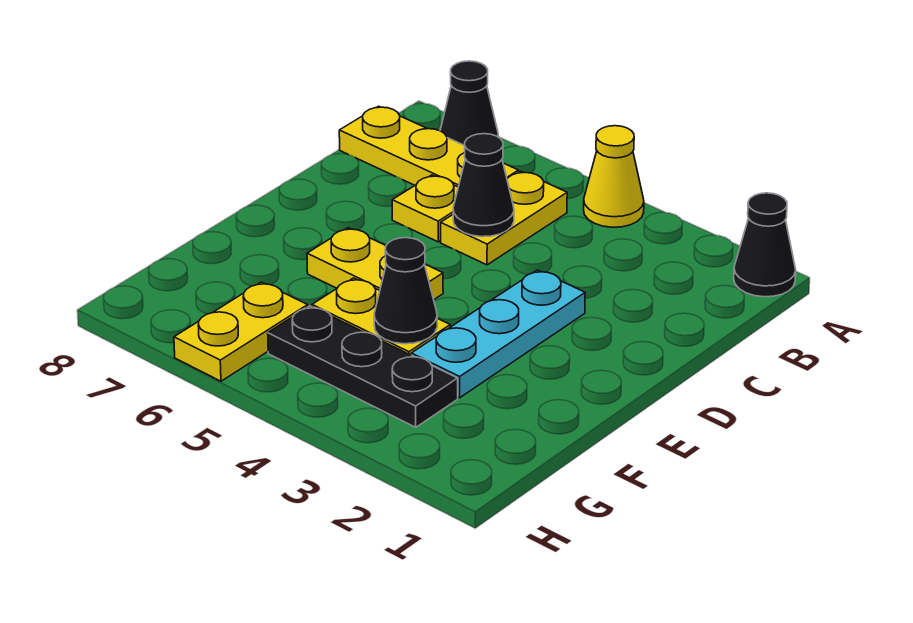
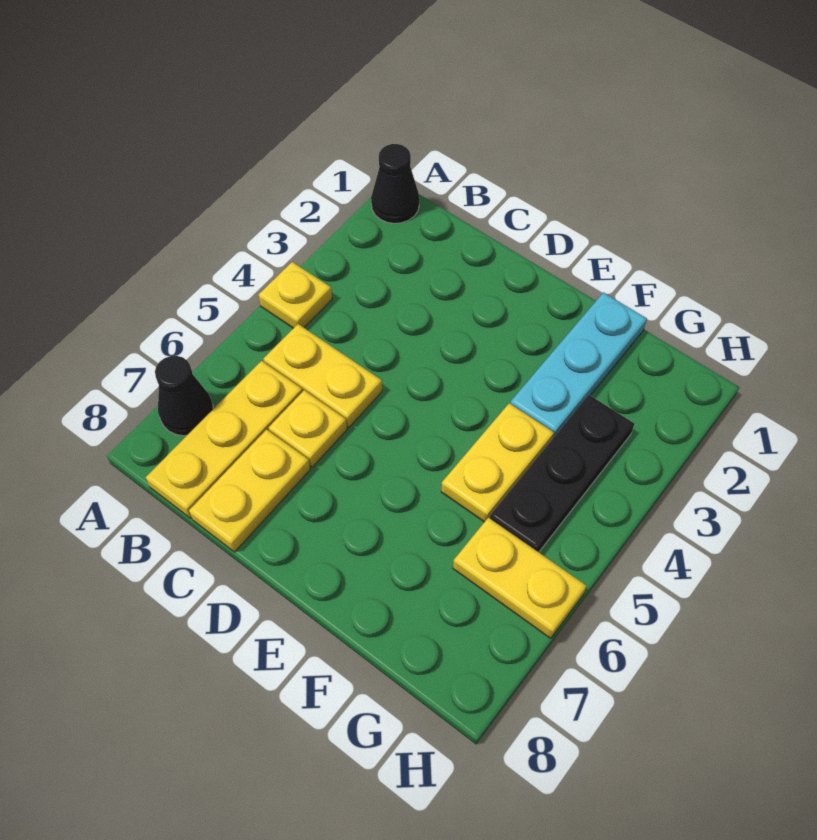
yellow 1x1 cone [584,126,644,227] -> yellow 1x1 plate [259,262,332,328]
black 1x1 cone [453,134,514,237] -> none
cyan 1x3 plate [411,270,585,398] -> cyan 1x3 plate turned to [510,293,647,438]
yellow 1x2 plate [307,228,443,299] -> yellow 1x2 plate moved to [189,429,310,552]
black 1x1 cone [374,238,437,344] -> none

